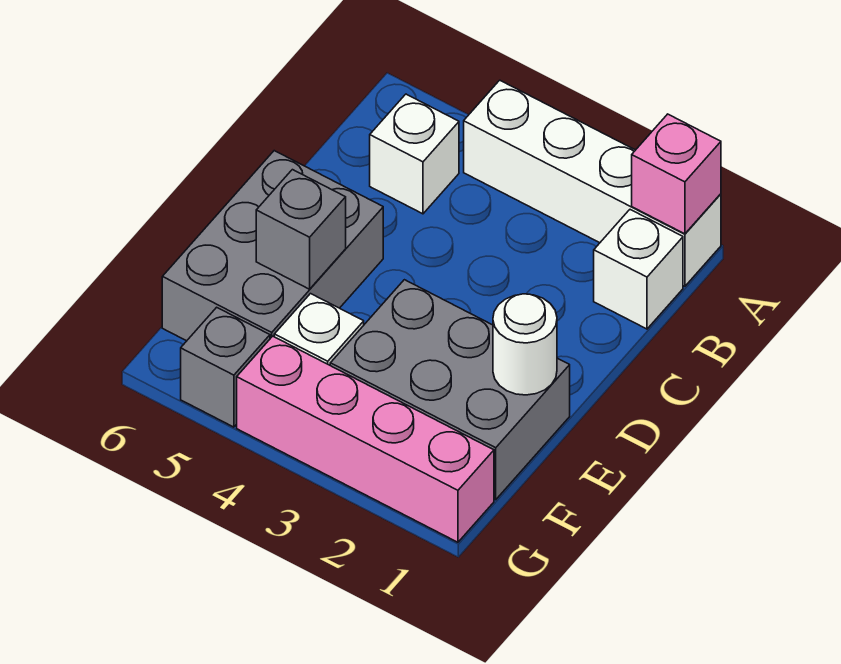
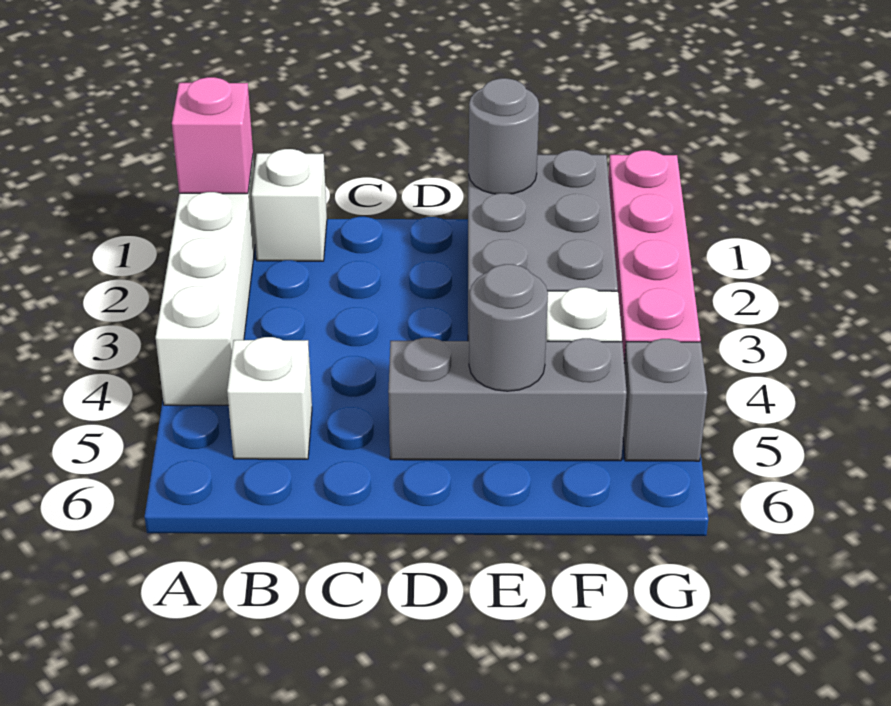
grey 2x3 brick [162,151,383,341] -> grey 1x3 brick [388,338,627,461]
white 1x1 round brick [493,294,557,395] -> grey 1x1 round brick [468,78,539,194]
grey 1x1 brick [256,170,346,289] -> grey 1x1 round brick [469,264,548,391]

